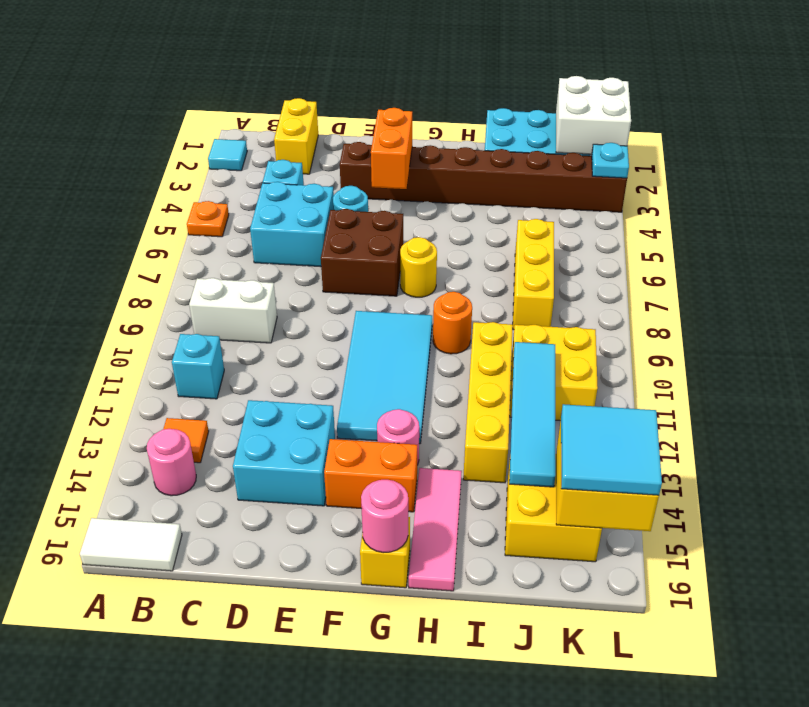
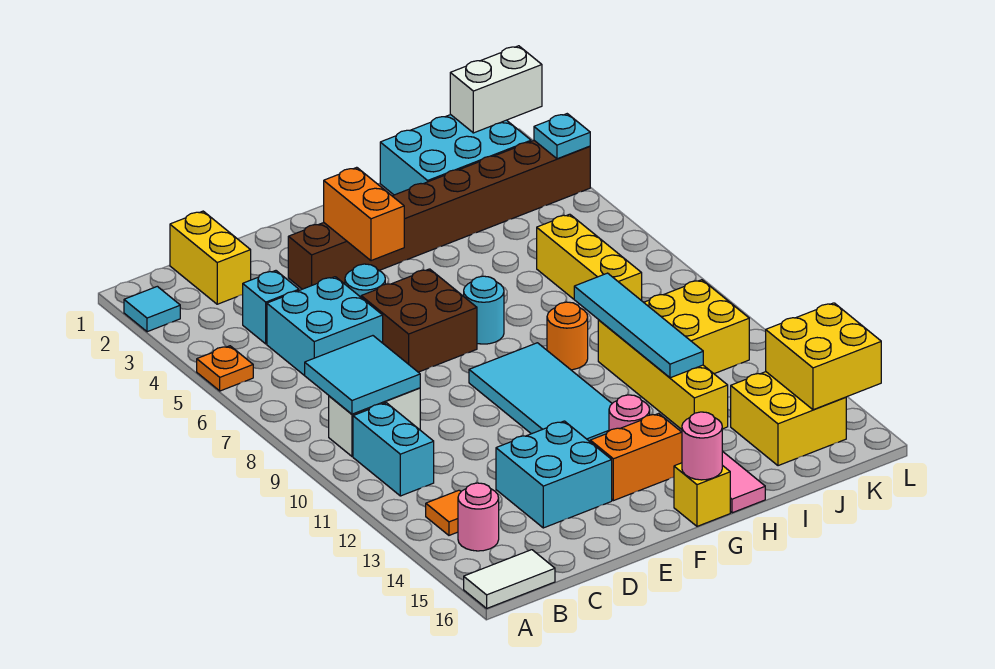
cyan 1x1 brick [172,334,224,399] -> cyan 1x2 brick [353,403,434,496]
yellow 1x1 round brick [400,237,437,297] -> cyan 1x1 round brick [464,276,504,344]
cyan 1x4 tile [509,342,556,487] -> cyan 1x4 tile moved to [574,273,703,378]
white 2x2 brick [556,76,631,155] -> white 1x2 brick [450,46,542,133]
cyan 2x2 tile [561,404,662,495] -> cyan 2x2 tile moved to [305,336,420,414]

